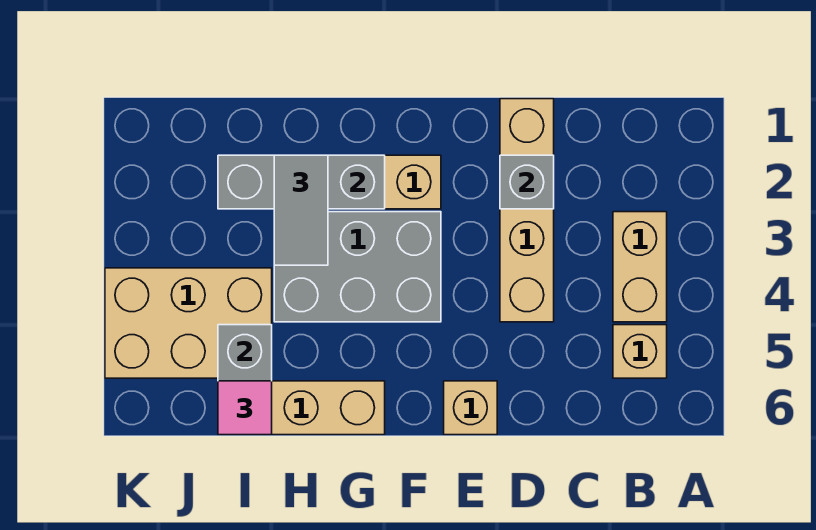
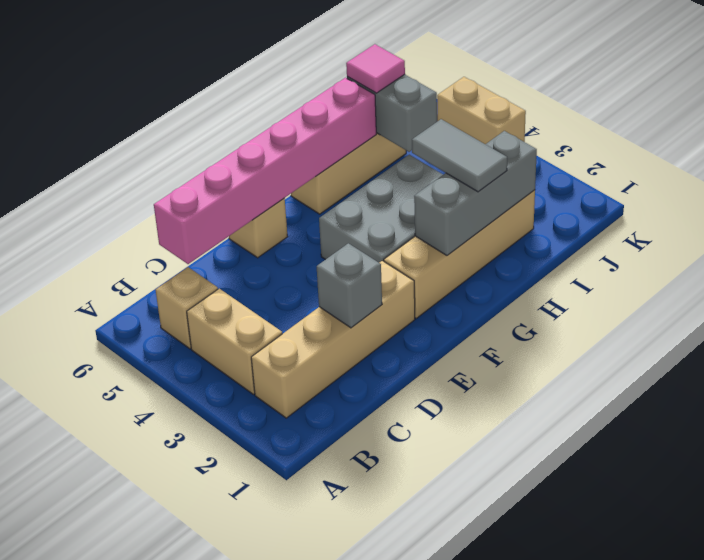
none -> pink 1x6 brick [154,78,376,264]
tan 1x4 brick [500,99,554,322] -> tan 1x4 brick turned to [251,261,415,418]
tan 2x3 brick [105,268,272,378] -> tan 1x2 brick [437,77,526,144]

